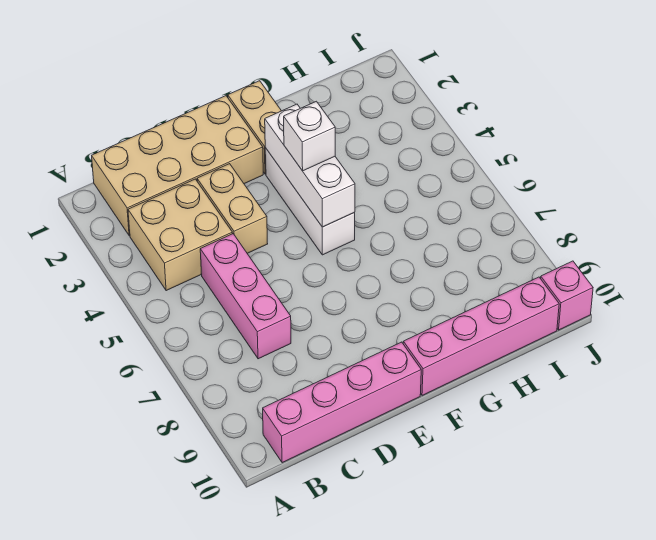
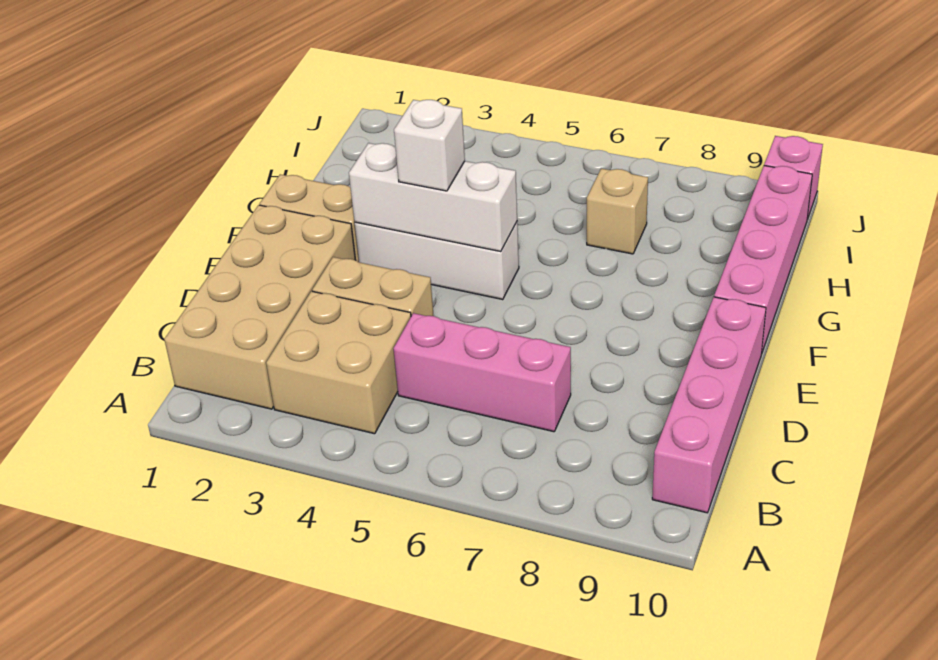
none -> tan 1x1 brick [587,169,648,254]

